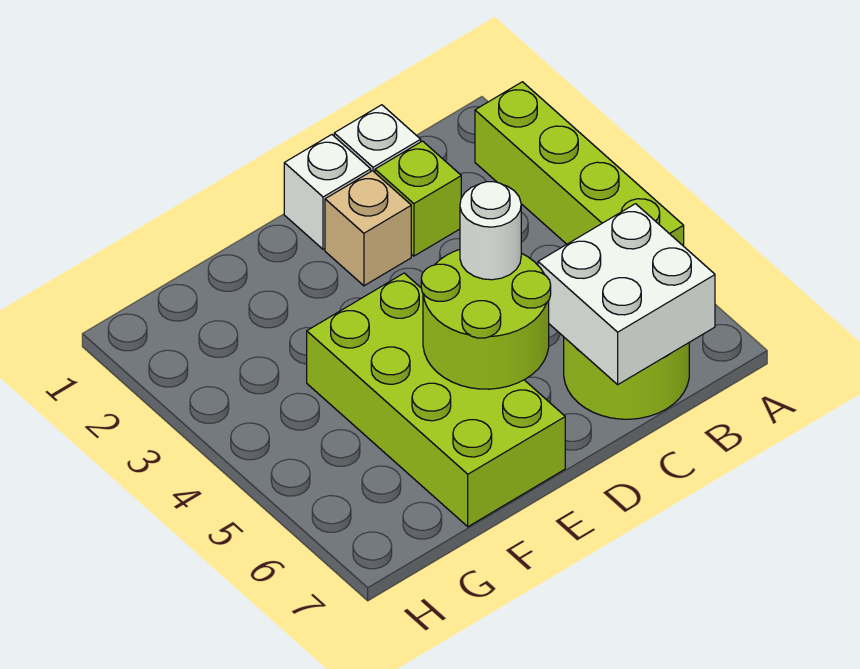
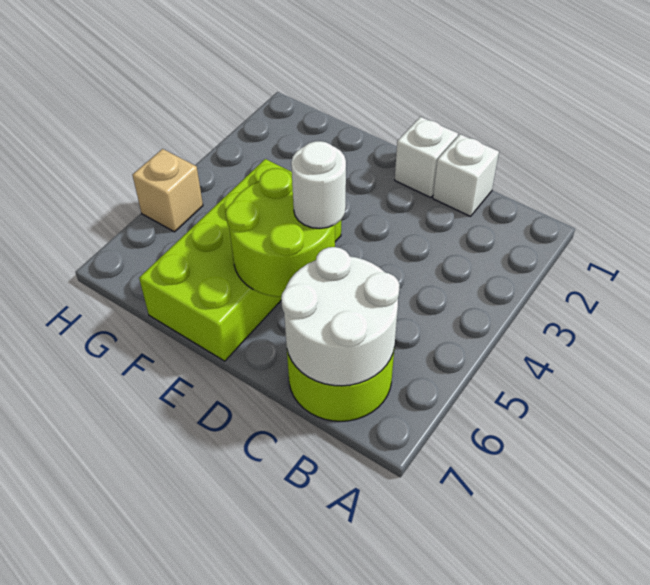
lime 1x4 brick [475,82,684,246] -> none
white 2x2 brick [538,204,715,384] -> white 2x2 round brick [281,247,400,386]
lime 1x1 brick [375,141,461,256] -> none
tan 1x1 brick [325,171,411,286] -> tan 1x1 brick moved to [132,149,203,232]

